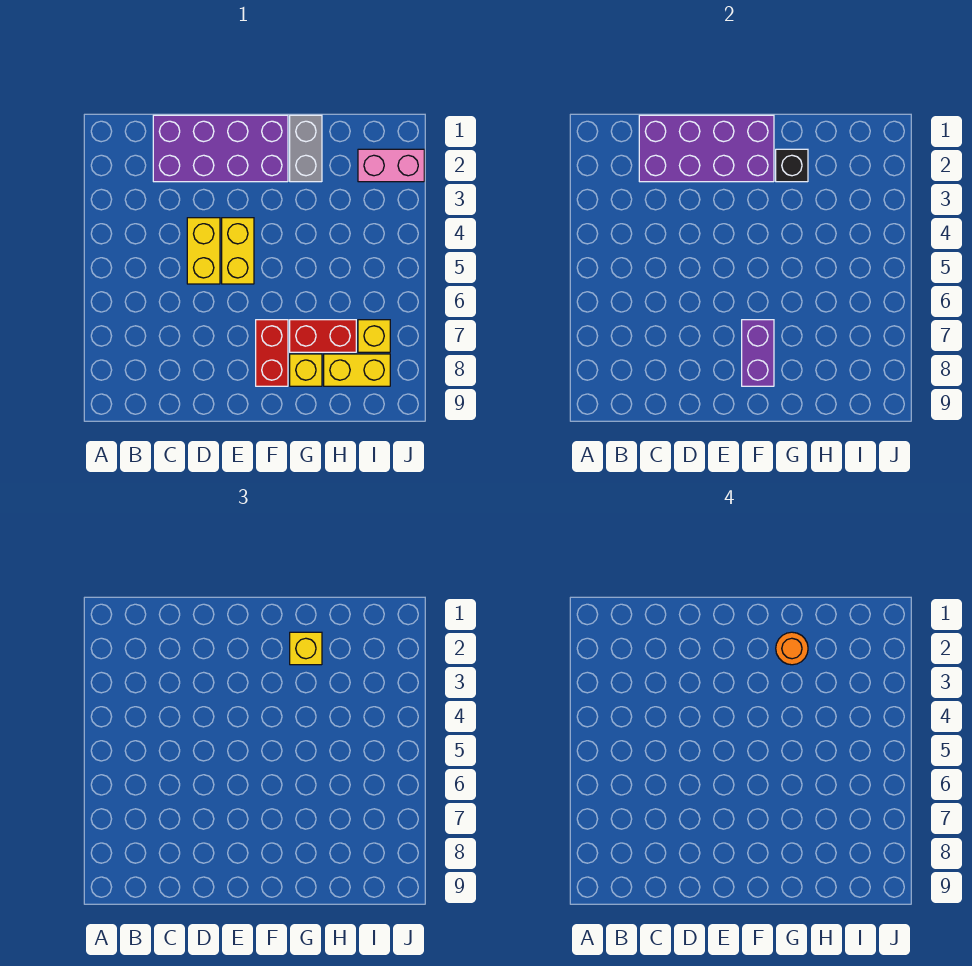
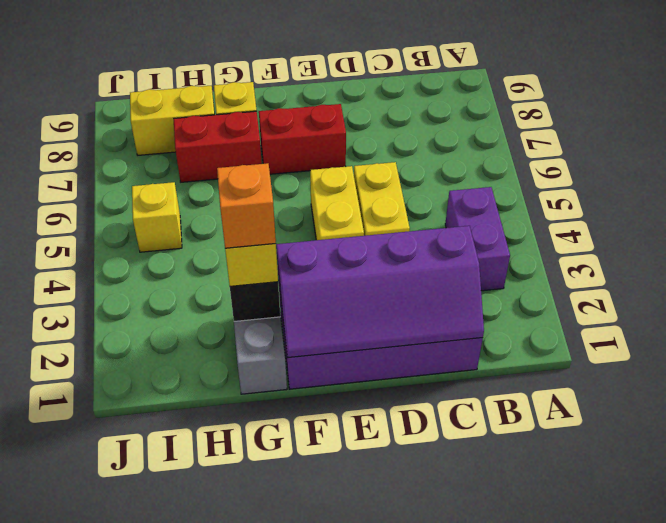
purple 2x4 brick [639,115,774,182] -> purple 2x4 slope [276,226,484,358]
red 1x2 brick [256,320,288,386] -> red 1x2 brick turned to [259,104,346,174]
purple 1x2 brick [742,320,774,386] -> purple 1x2 brick moved to [445,187,510,291]
orange 1x1 round brick [776,632,808,665] -> orange 1x1 brick [217,163,276,248]
pink 1x2 brick [358,149,424,182] -> none
yellow 1x1 brick [358,320,390,352] -> yellow 1x1 brick moved to [132,182,182,252]

